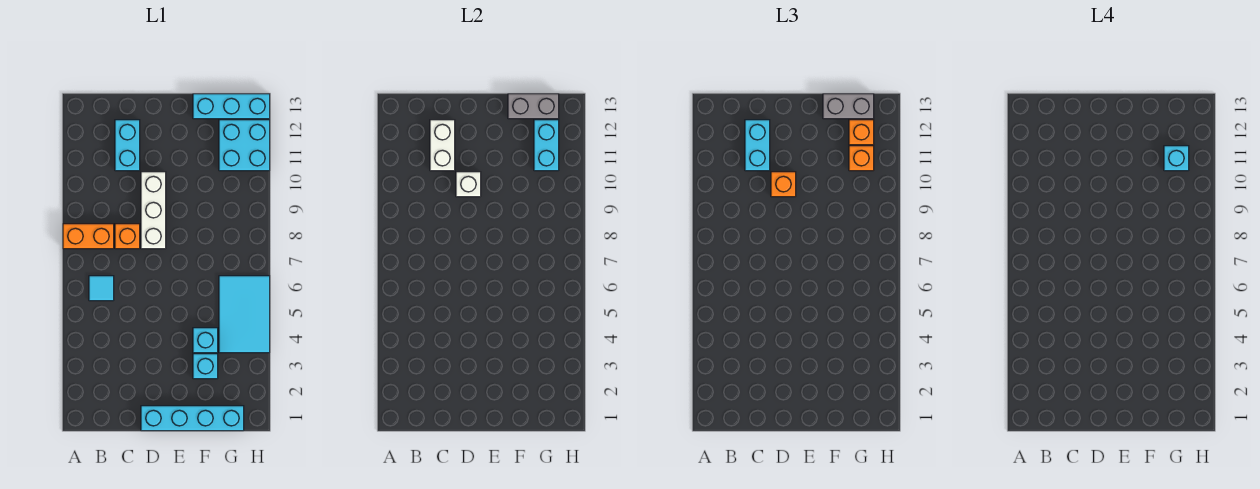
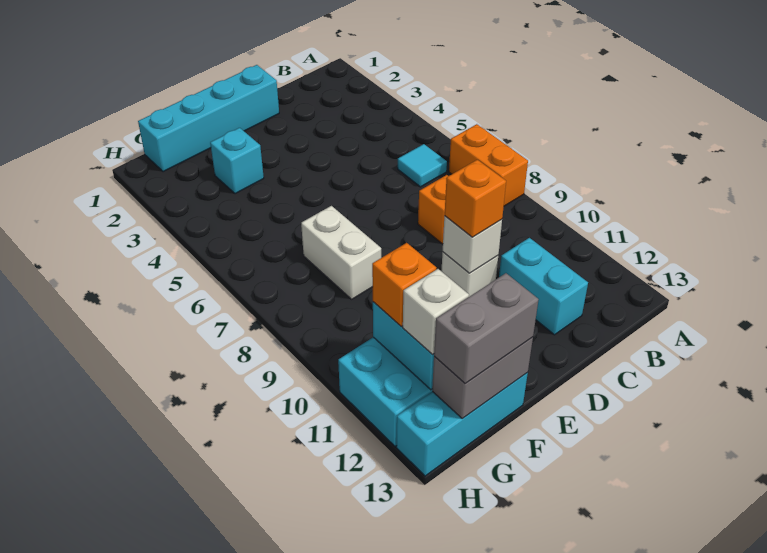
orange 1x2 brick [63,224,114,249] -> orange 1x2 brick turned to [449,124,528,206]
white 1x2 brick [430,120,455,171] -> white 1x2 brick moved to [301,206,381,299]
cyan 1x2 brick [745,120,770,171] -> none
white 1x3 brick [141,172,166,249] -> white 1x1 brick [441,252,498,297]
cyan 1x1 brick [193,328,218,353] -> none
cyan 2x3 tile [219,276,270,353] -> none
cyan 1x1 brick [1164,146,1189,171] -> none
orange 1x1 brick [849,120,874,145] -> white 1x1 brick [403,269,469,355]

